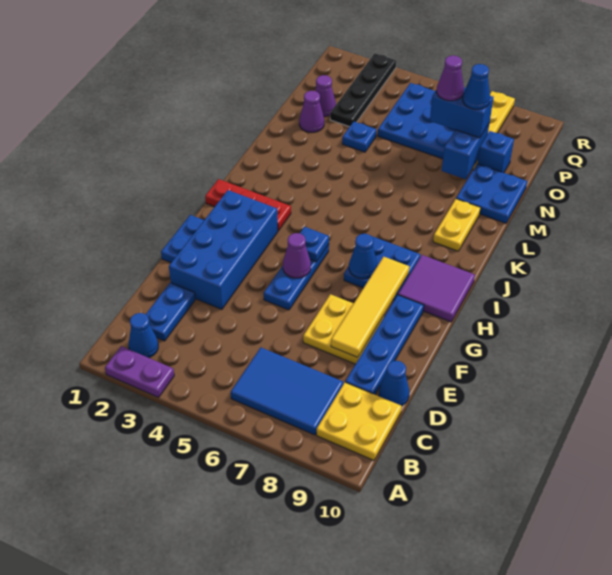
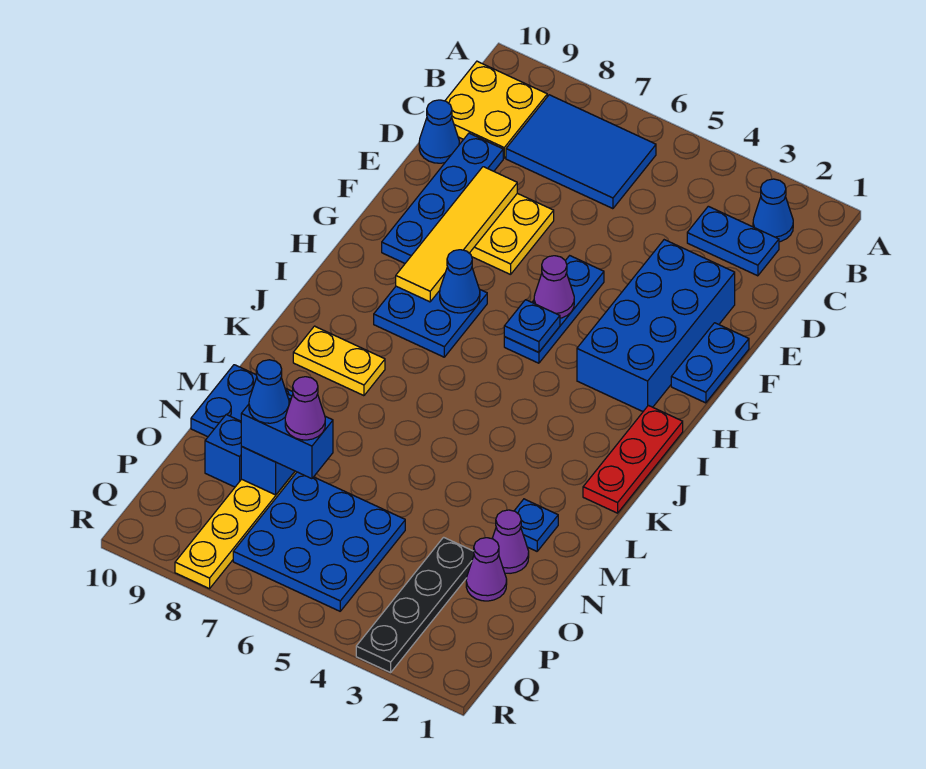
purple 1x2 plate [105,346,174,397] -> none
blue 1x2 plate [145,283,195,341] -> blue 1x2 plate turned to [687,206,779,276]
purple 2x2 tile [398,255,475,322] -> none
red 1x3 plate [205,179,291,231] -> red 1x3 plate turned to [583,405,683,513]
yellow 1x2 plate [433,199,481,251] -> yellow 1x2 plate turned to [293,326,385,396]
blue 1x1 plate [342,122,376,152] -> blue 1x1 plate moved to [514,499,558,551]

